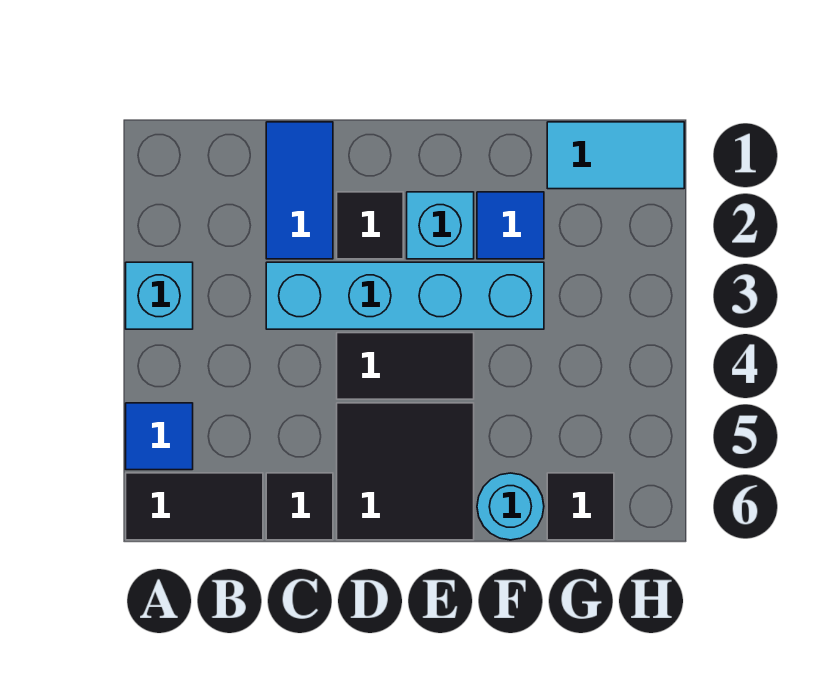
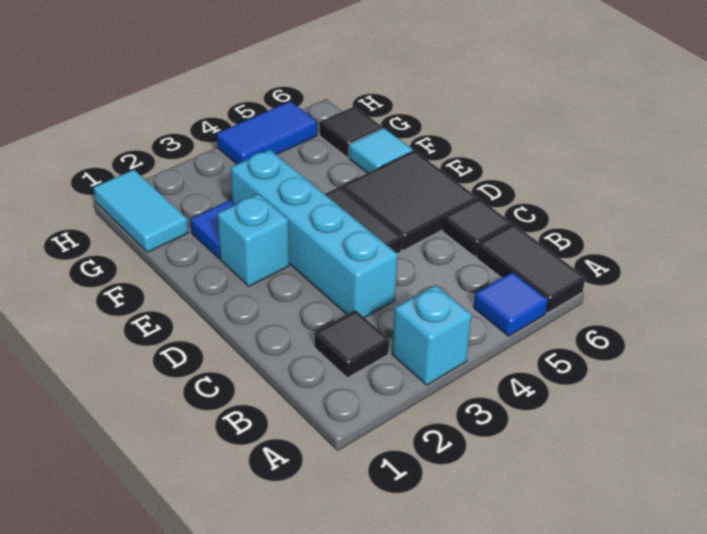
blue 1x2 tile [266,122,333,259] -> blue 1x2 tile moved to [217,101,317,164]
black 1x1 tile [337,192,403,259] -> black 1x1 tile moved to [315,310,389,378]
cyan 1x1 round brick [477,473,544,540] -> cyan 1x1 tile [349,128,413,173]

